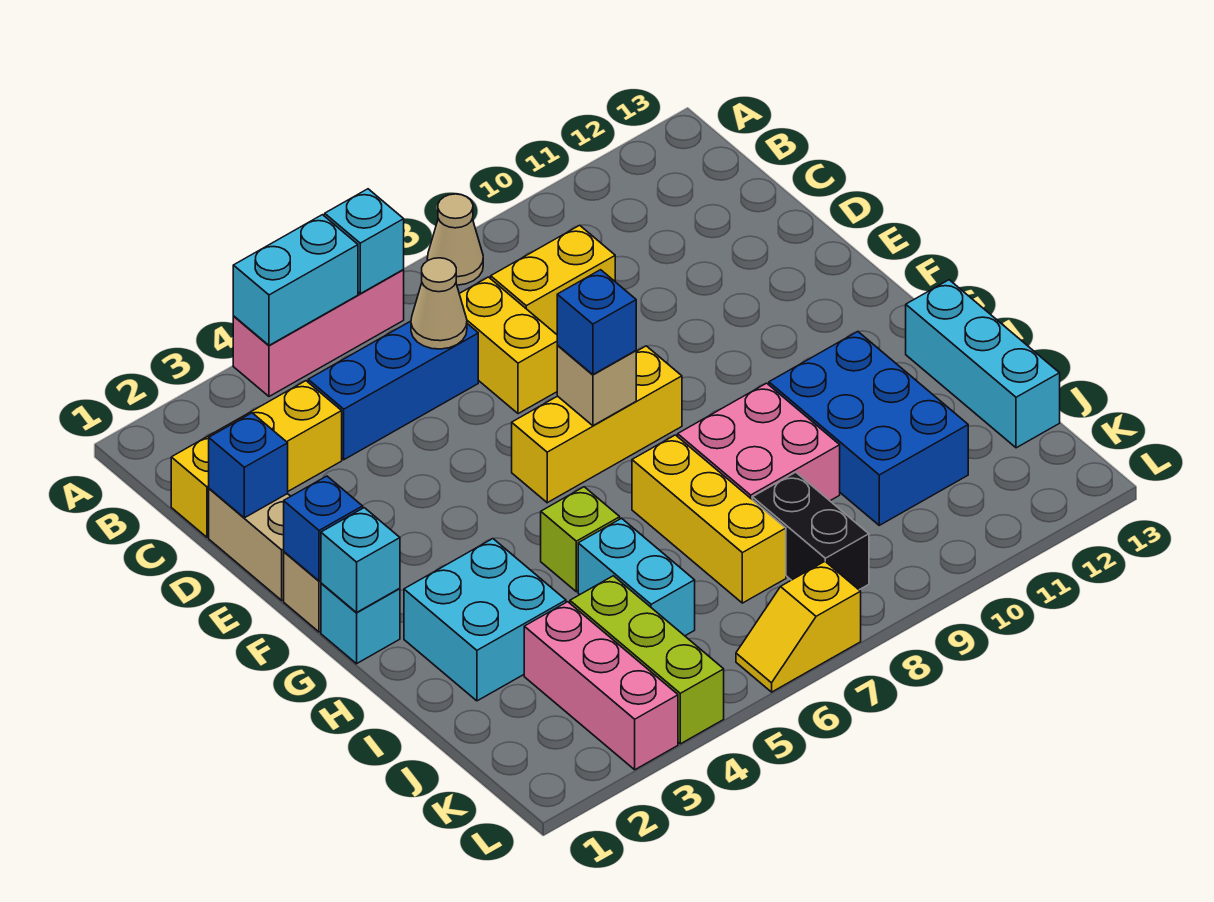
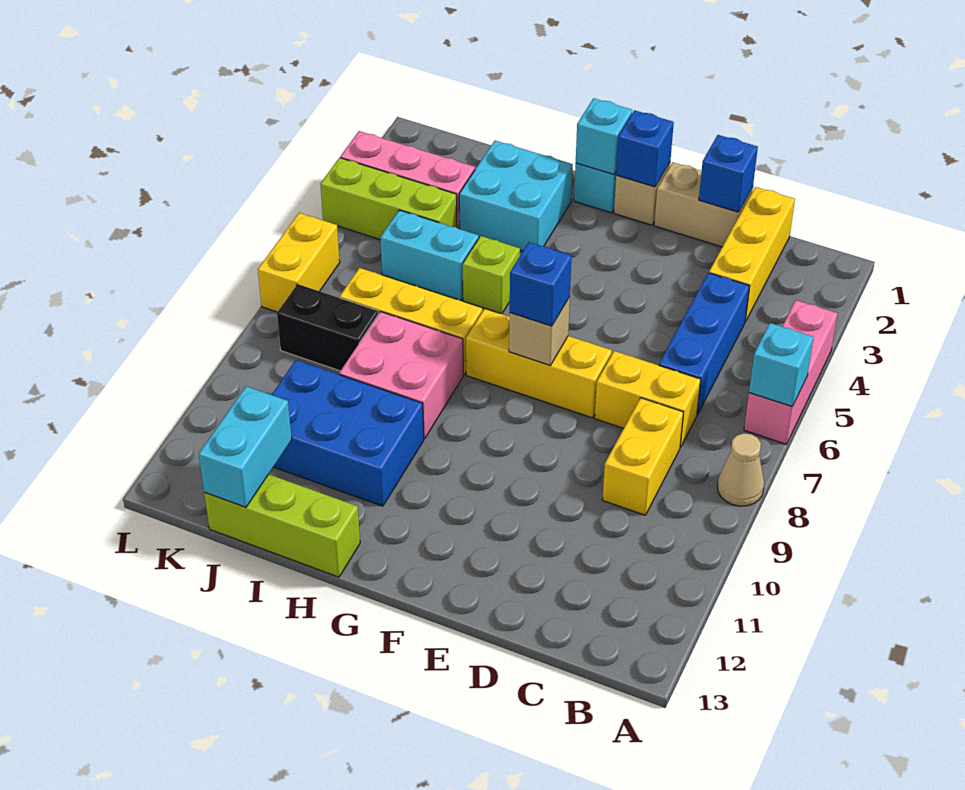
cyan 1x2 brick [233,215,358,345] -> cyan 1x2 brick moved to [199,386,292,507]
tan 1x1 cone [411,258,467,349] -> none
yellow 1x3 brick [512,346,682,503] -> yellow 1x3 brick turned to [466,309,612,418]
cyan 1x3 brick [906,280,1060,448] -> lime 1x3 brick [204,474,360,577]
yellow 1x2 slope [736,561,861,692] -> yellow 1x2 brick [258,213,340,312]

